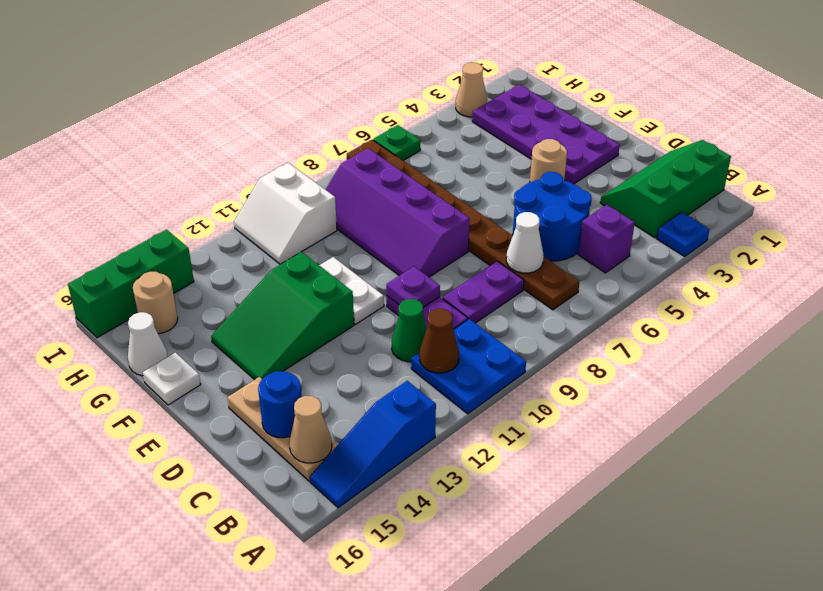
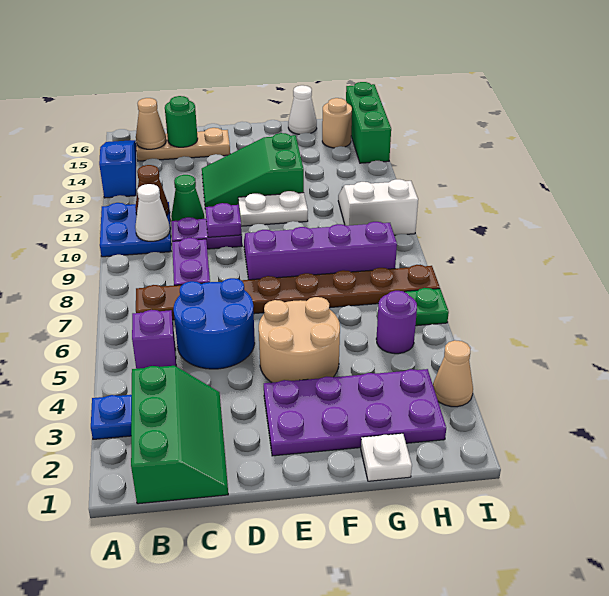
white 1x1 cone [506,212,544,273] -> white 1x1 cone moved to [135,184,170,241]
blue 1x1 round brick [258,371,302,438] -> green 1x1 round brick [165,96,198,147]
tan 1x1 round brick [530,139,567,182] -> tan 2x2 round brick [259,297,340,383]
green 2x3 slope [211,252,354,380] -> green 2x3 slope turned to [202,133,304,207]
white 1x1 plate [143,353,201,405] -> white 1x1 plate moved to [361,434,412,481]
none -> purple 1x1 round brick [376,291,417,354]

